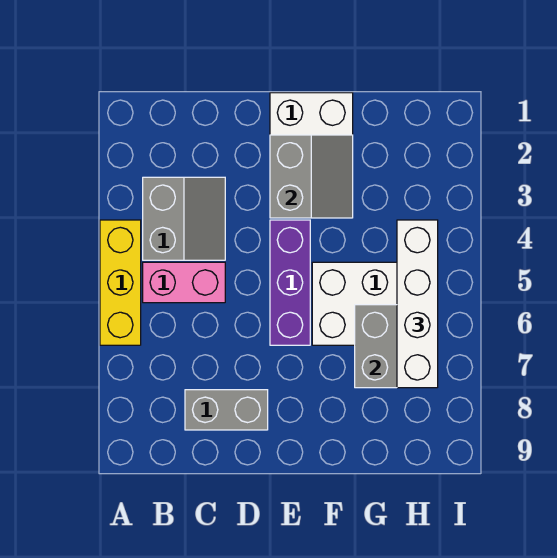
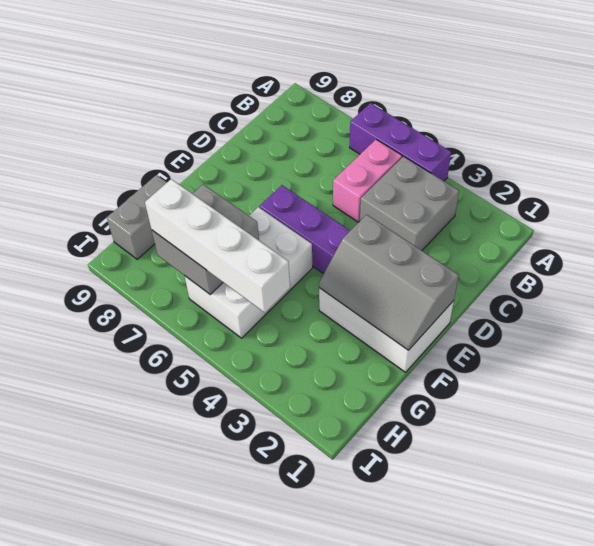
yellow 1x3 brick [100,220,141,345] -> purple 1x3 brick [350,103,451,181]
grey 2x2 slope [143,177,225,260] -> grey 2x2 brick [360,156,459,250]
grey 1x2 brick [185,390,268,430] -> grey 1x2 brick moved to [107,175,167,259]
grey 2x2 slope [270,135,353,218] -> grey 2x3 slope [319,215,459,350]

